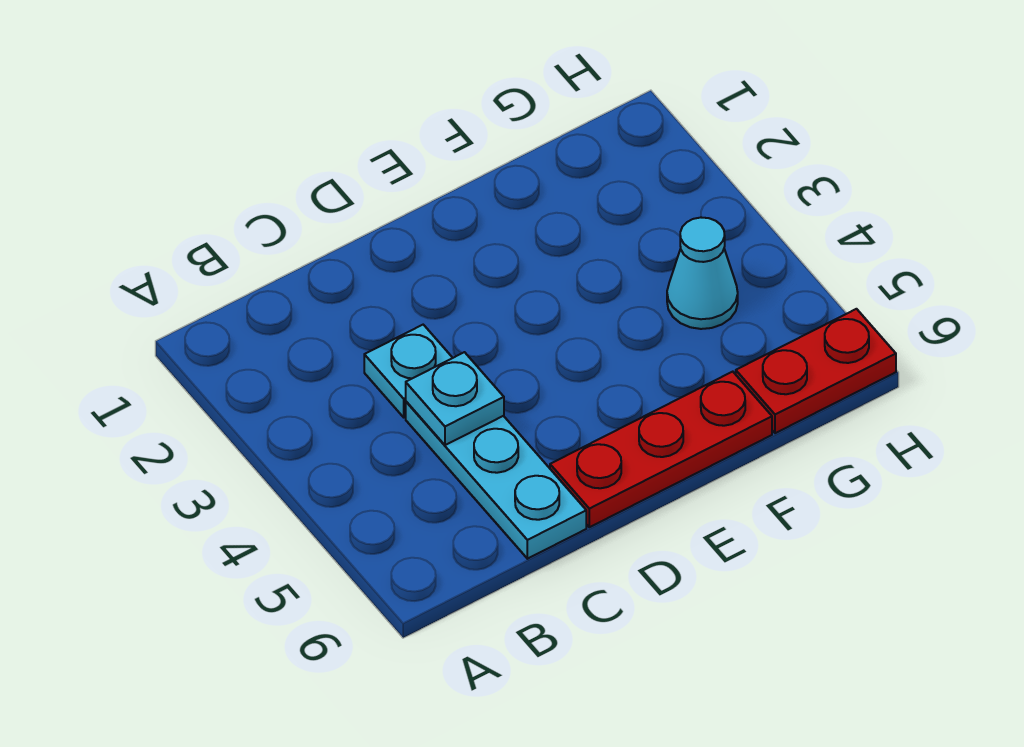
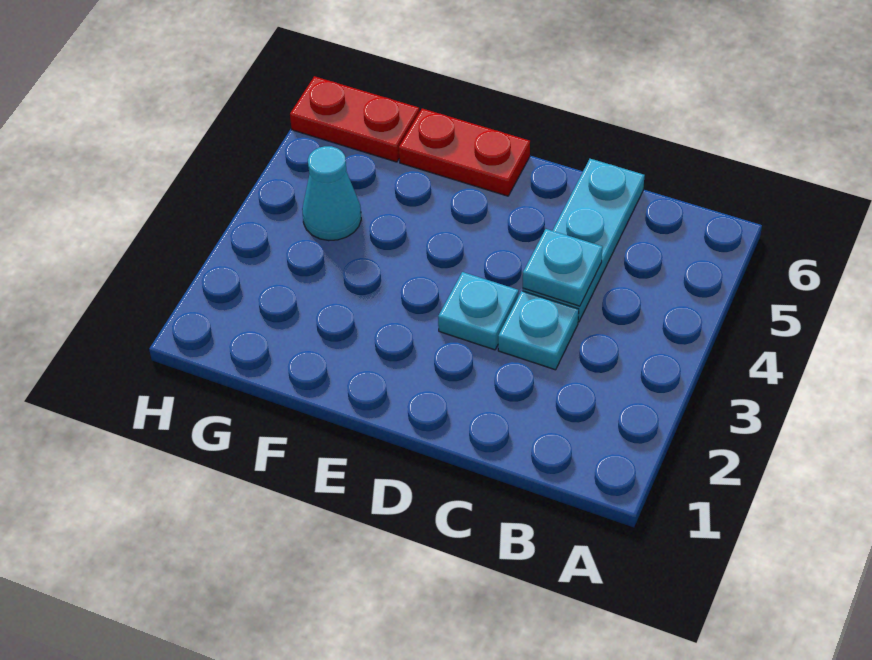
none -> cyan 1x1 plate [438,272,519,350]
red 1x3 plate [550,372,772,527] -> red 1x2 plate [399,109,530,196]

